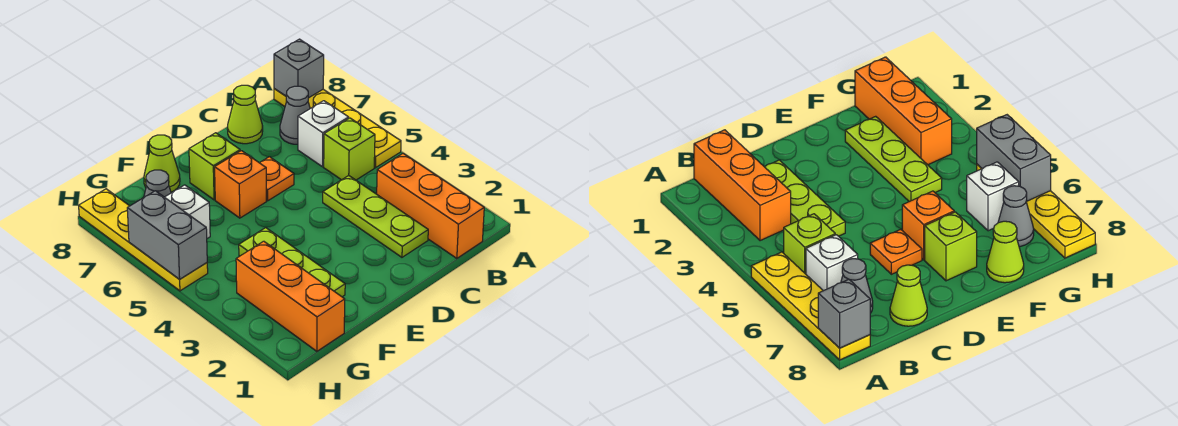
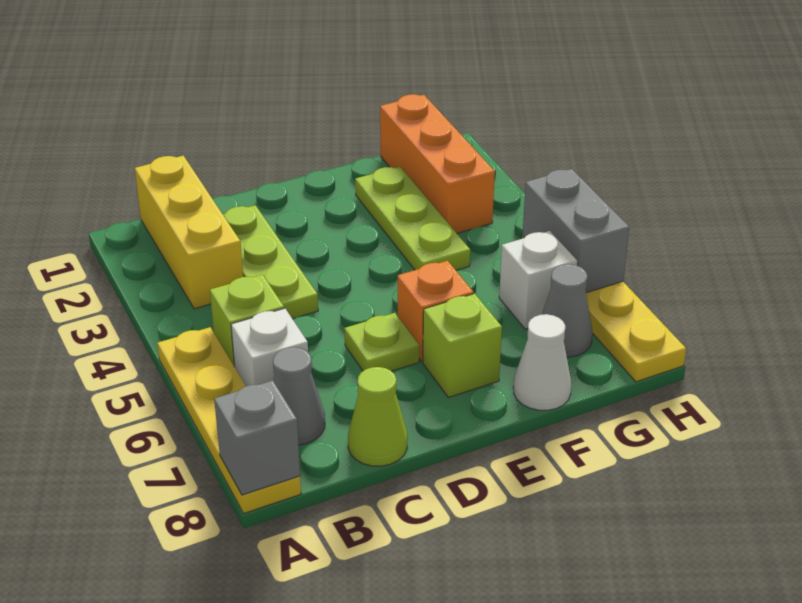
orange 1x3 brick [377,154,484,258] -> yellow 1x3 brick [135,156,243,309]
orange 1x1 plate [260,157,294,201] -> lime 1x1 plate [344,313,419,371]
lime 1x1 cone [144,135,180,192] -> white 1x1 cone [513,314,571,410]

